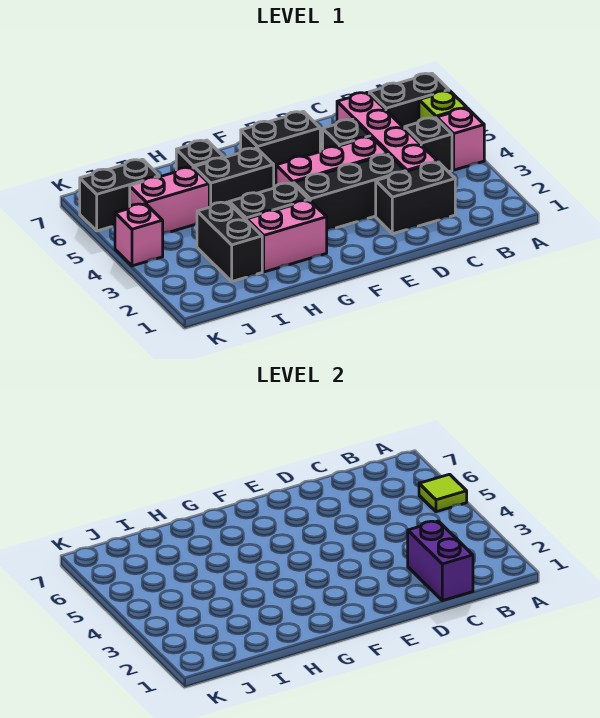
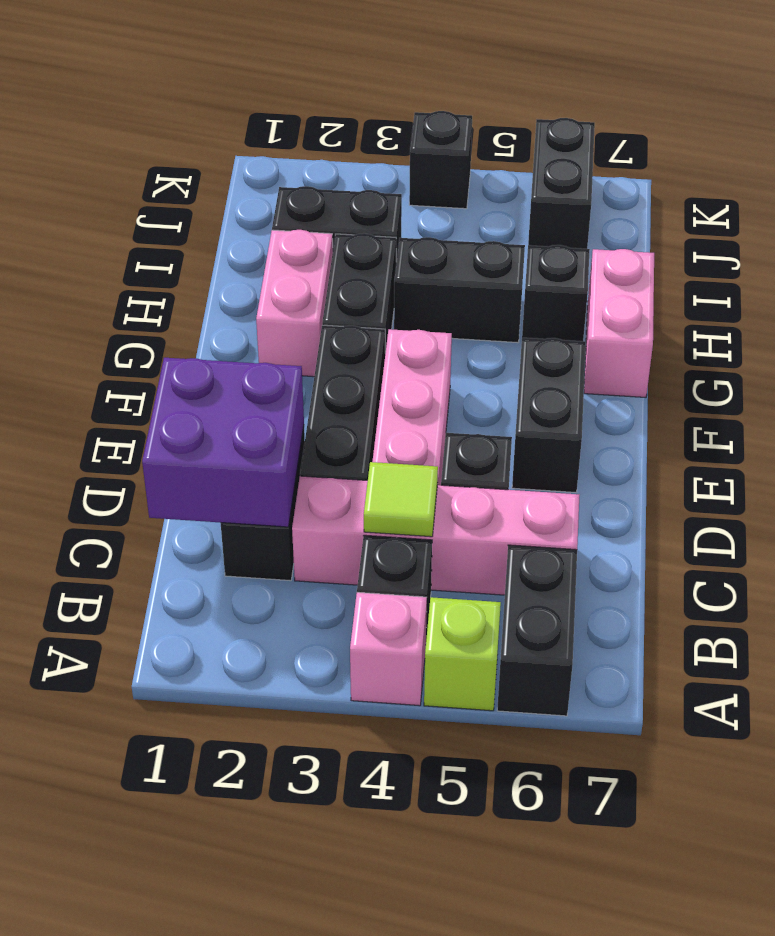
lime 1x1 tile [419,474,467,512] -> lime 1x1 tile moved to [364,462,438,537]
purple 1x2 brick [408,521,473,601] -> purple 2x2 brick [142,358,304,527]
black 1x2 brick [194,148,274,207] -> black 1x2 brick turned to [394,237,525,343]
pink 1x2 brick [130,167,209,233] -> pink 1x2 brick moved to [584,249,654,397]
pink 1x1 brick [115,204,163,266] -> black 1x1 brick [409,111,472,209]

